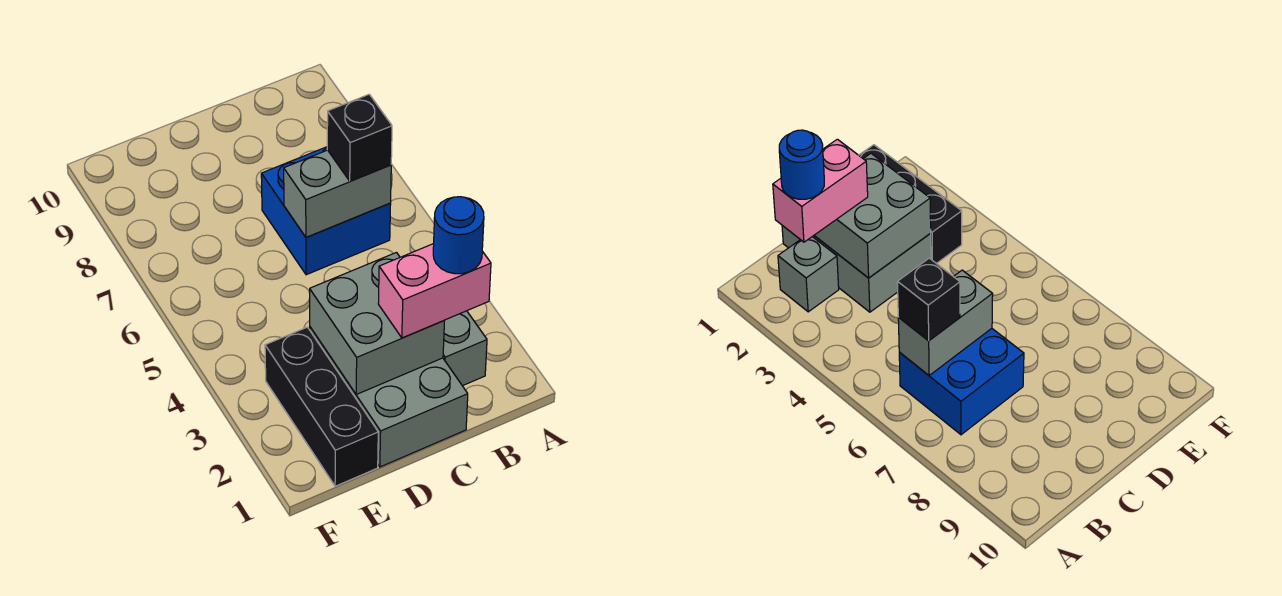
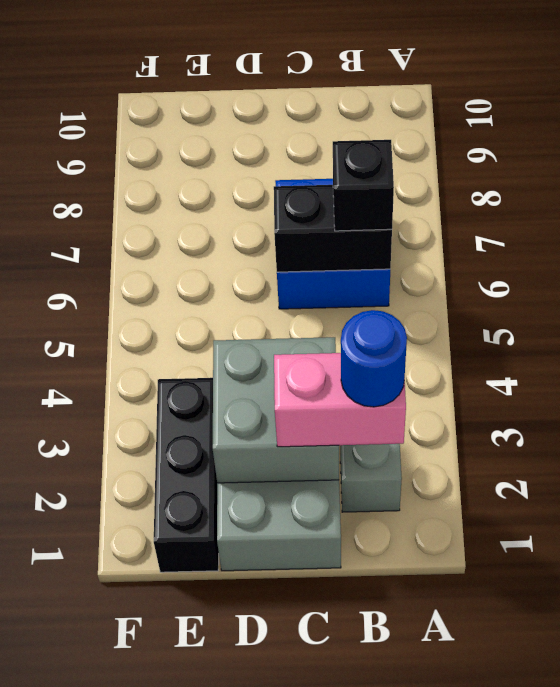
grey 1x2 brick [284,150,391,237] -> black 1x2 brick [274,185,392,272]

